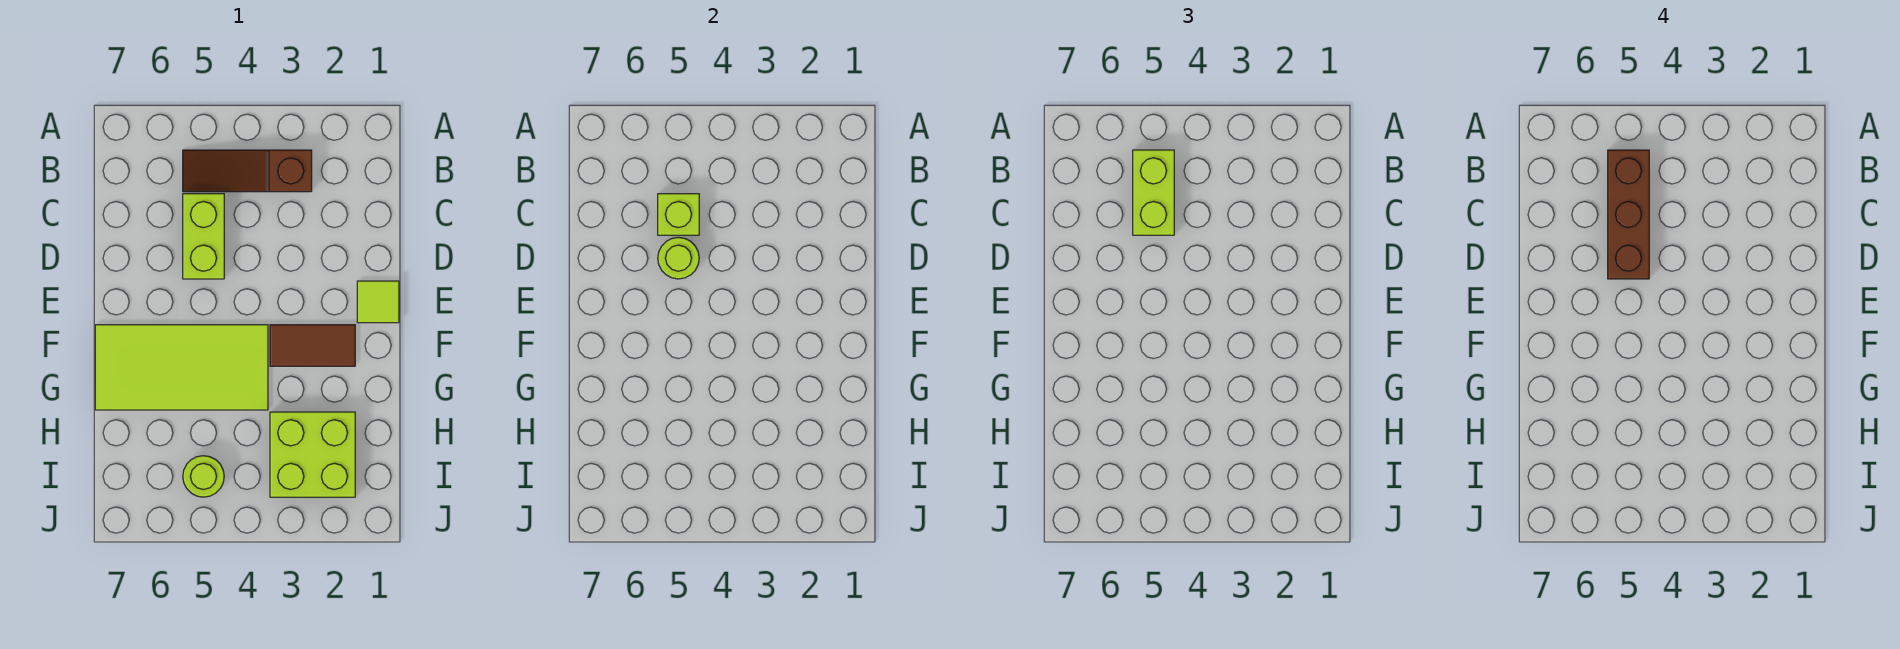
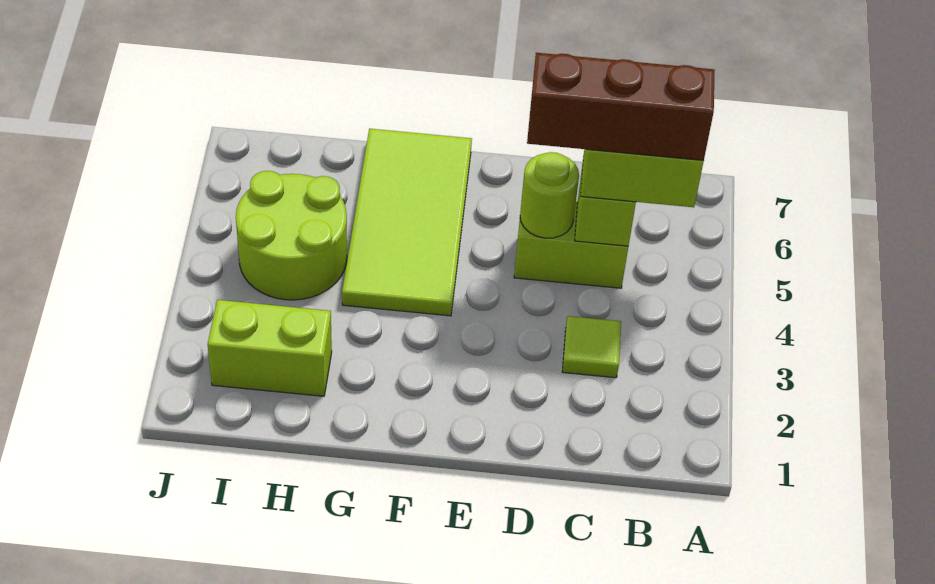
brown 1x3 slope [183,150,312,192] -> none
lime 1x1 tile [357,281,399,323] -> lime 1x1 tile moved to [562,316,621,378]
brown 1x2 tile [270,325,355,366] -> none
lime 2x2 brick [270,412,355,497] -> lime 1x2 brick [208,300,332,396]
lime 1x1 round brick [183,456,224,497] -> lime 2x2 round brick [236,171,347,300]

